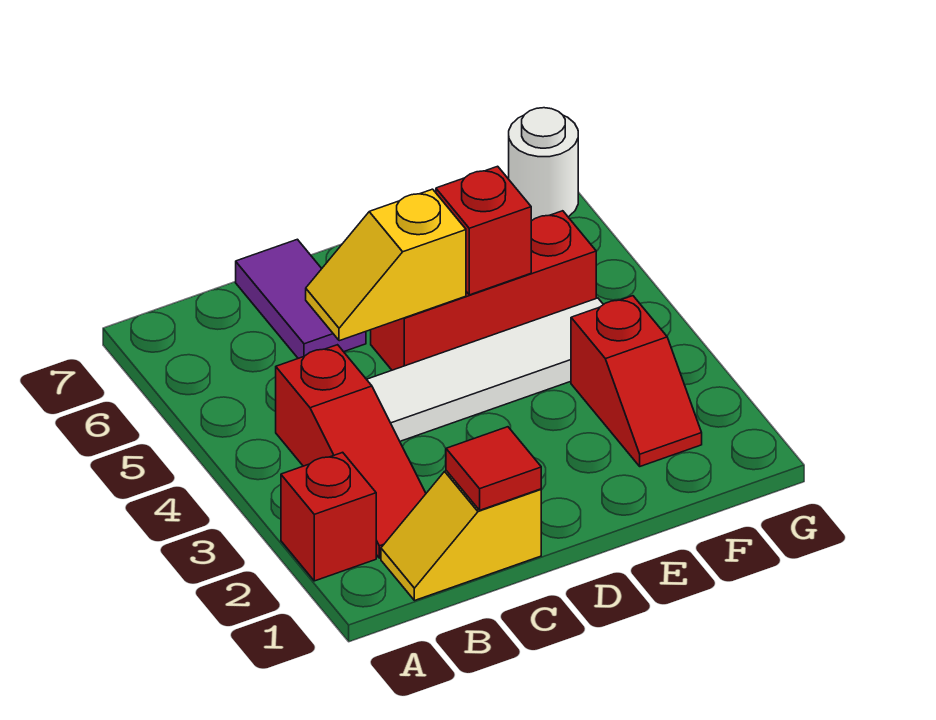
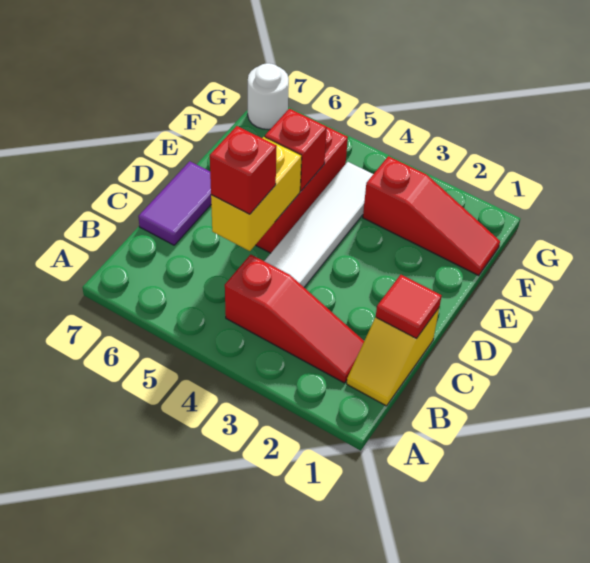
red 1x1 brick [281,452,376,581] -> red 1x1 brick moved to [210,126,277,214]
yellow 1x2 slope [306,189,466,341] -> yellow 1x2 brick [211,137,302,251]
purple 1x2 tile [236,239,366,358] -> purple 1x2 tile turned to [138,161,211,245]
red 1x2 slope [571,296,702,466] -> red 1x3 slope [363,156,500,276]

